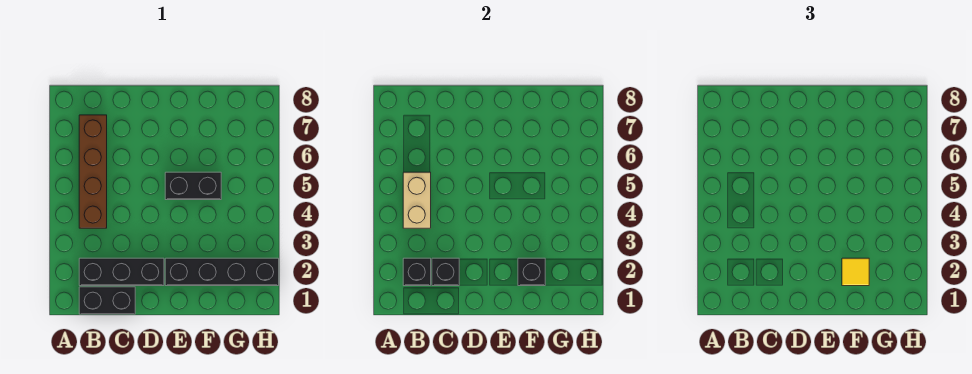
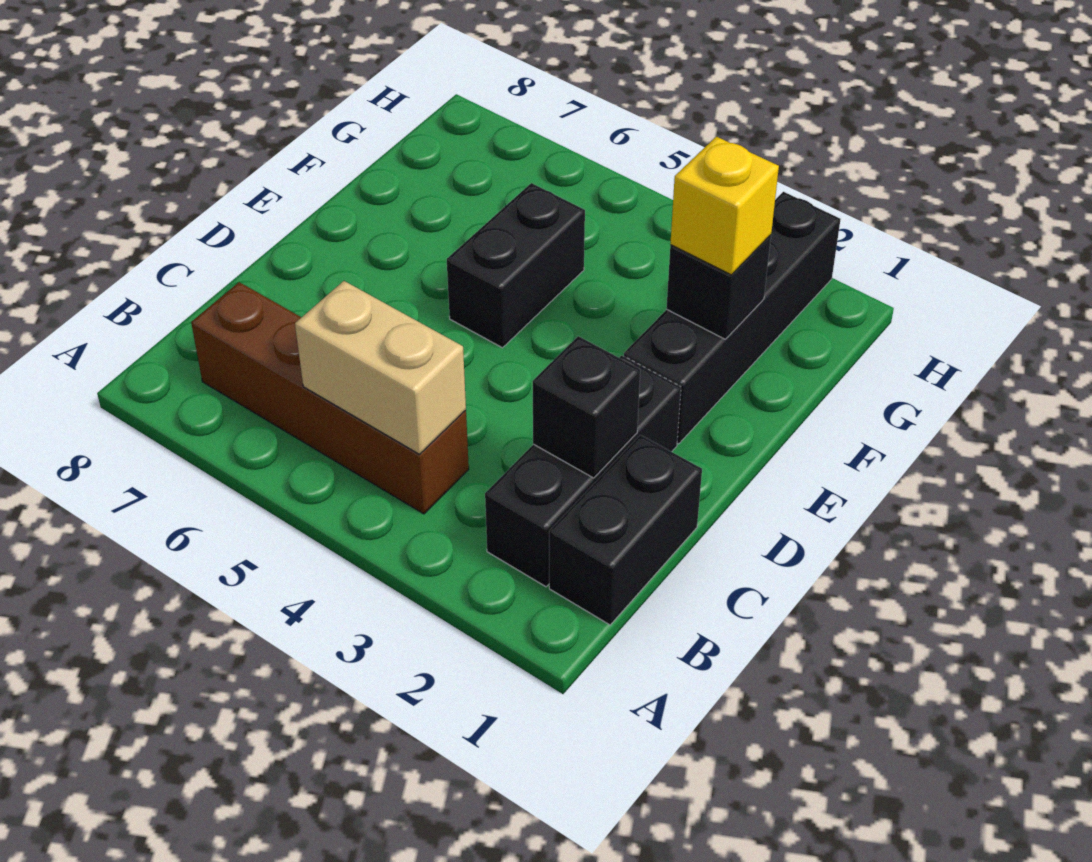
black 1x1 brick [403,258,431,286] -> none
yellow 1x1 tile [842,258,869,286] -> yellow 1x1 brick [670,137,779,275]

